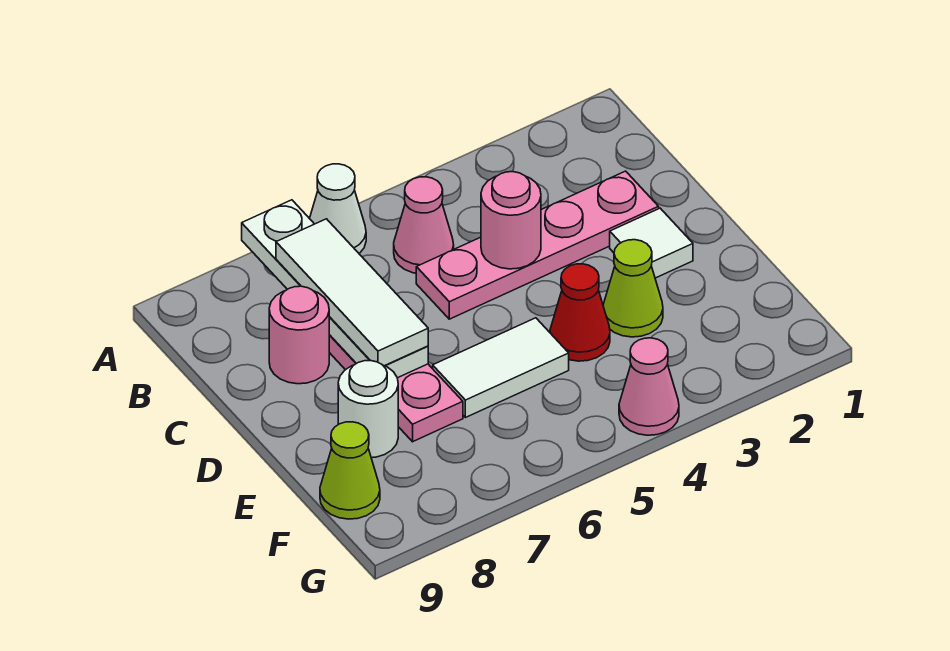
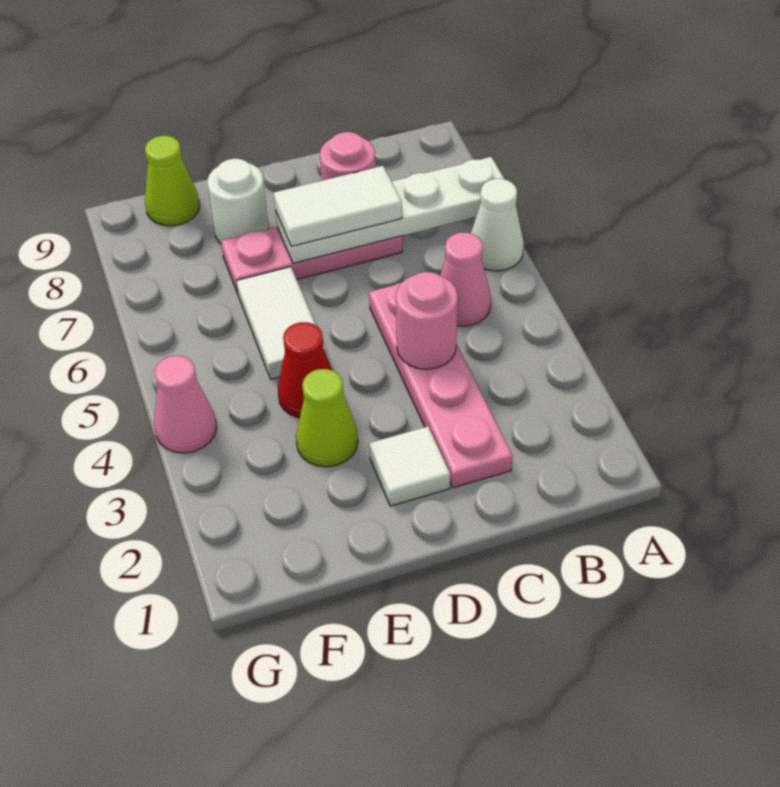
white 1x3 tile [276,219,428,366] -> white 1x2 tile [274,166,402,246]

